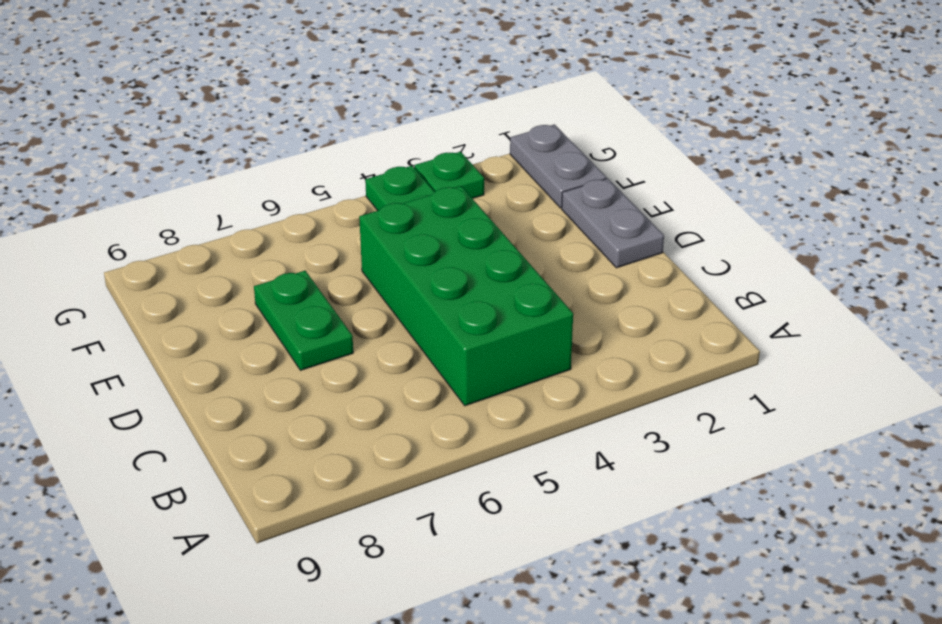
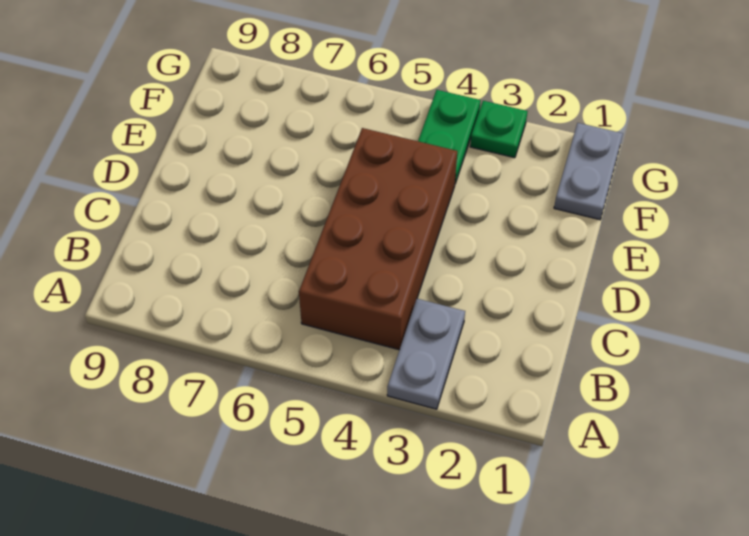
green 2x4 brick [359,186,573,406] -> brown 2x4 brick [299,128,457,350]
grey 1x2 plate [562,178,664,268] -> grey 1x2 plate moved to [387,299,465,409]
green 1x2 plate [254,271,353,370] -> none

